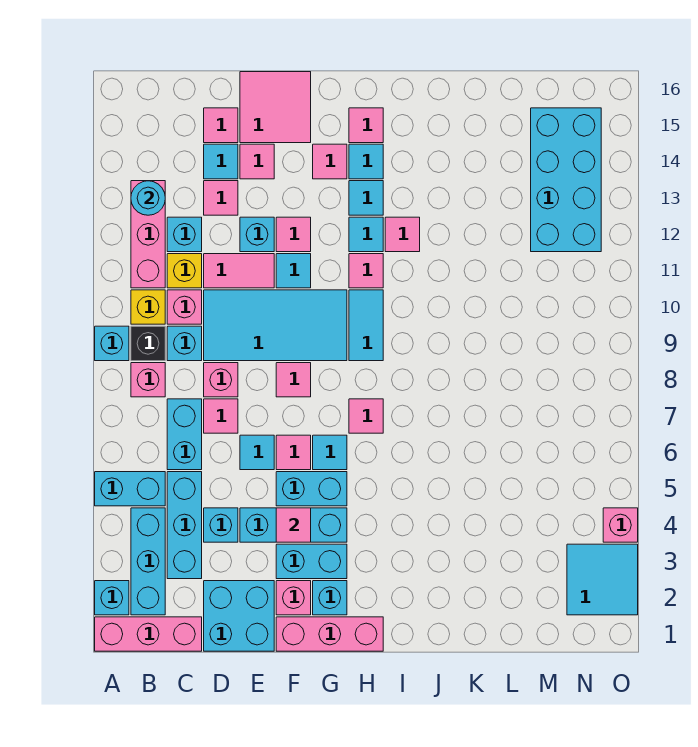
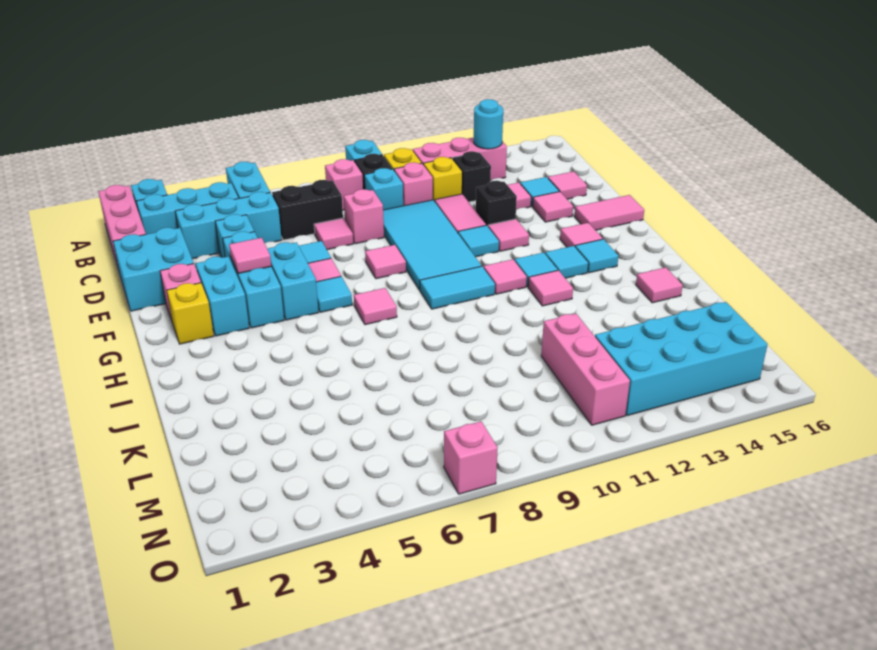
cyan 1x2 brick [167,399,202,470] -> black 1x2 brick [272,180,343,240]
cyan 1x1 brick [167,217,202,252] -> black 1x1 brick [452,151,491,202]
cyan 1x1 brick [240,217,274,252] -> black 1x1 brick [476,181,517,226]
pink 2x2 tile [240,72,311,143] -> pink 1x2 tile [574,195,644,230]
pink 1x3 brick [276,617,383,651] -> pink 1x3 brick moved to [541,314,630,425]
cyan 1x1 brick [313,581,347,615] -> yellow 1x1 brick [167,283,214,344]
pink 1x1 tile [349,108,383,143] -> pink 1x1 tile moved to [636,267,683,303]
cyan 2x2 tile [567,544,638,615] -> none
pink 1x1 brick [603,508,638,542] -> pink 1x1 brick moved to [444,421,498,494]

